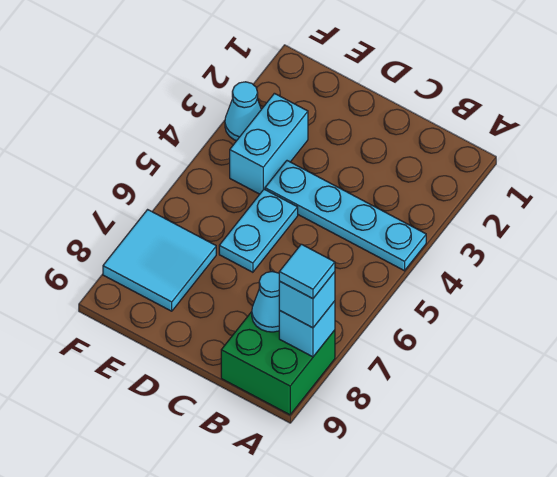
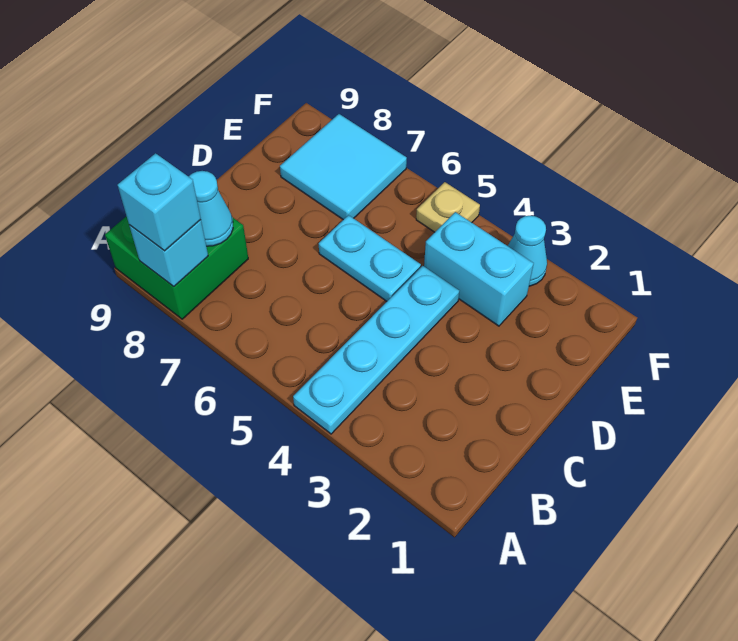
cyan 1x1 tile [279,244,335,299] -> none
none -> tan 1x1 plate [416,182,480,232]

